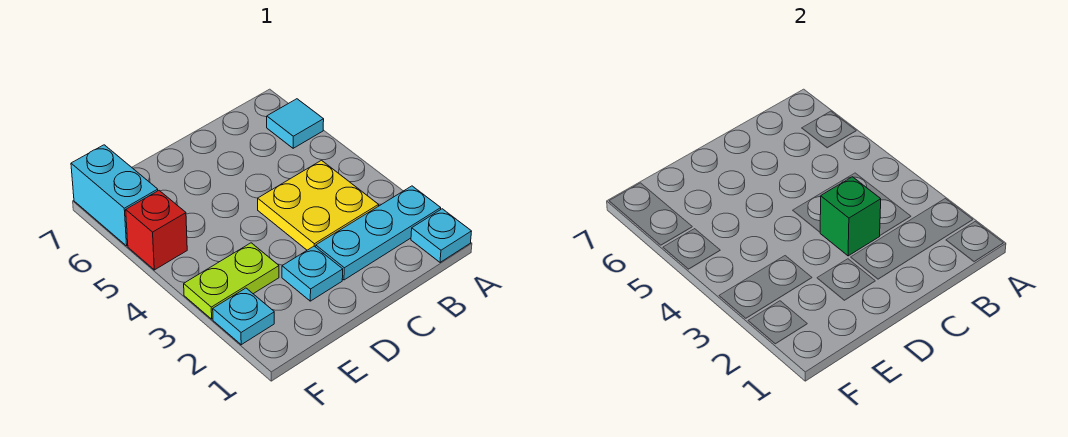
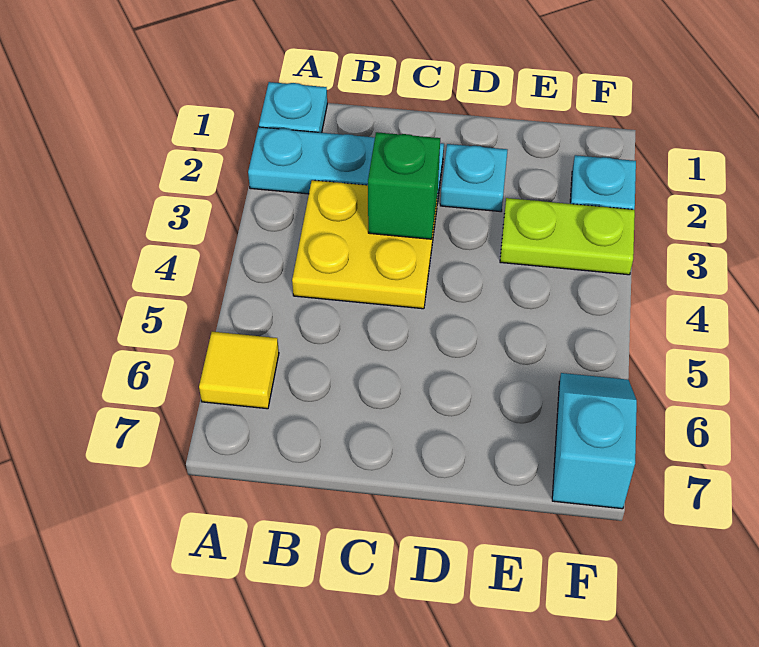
cyan 1x1 tile [267,99,324,148] -> yellow 1x1 tile [199,332,279,409]
red 1x1 brick [126,191,187,270] -> none
cyan 1x2 brick [71,145,158,246] -> cyan 1x2 slope [552,373,637,509]

